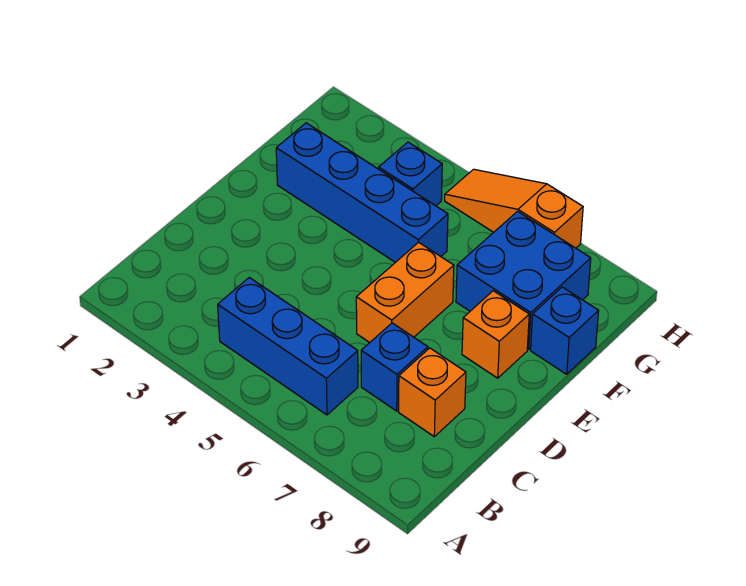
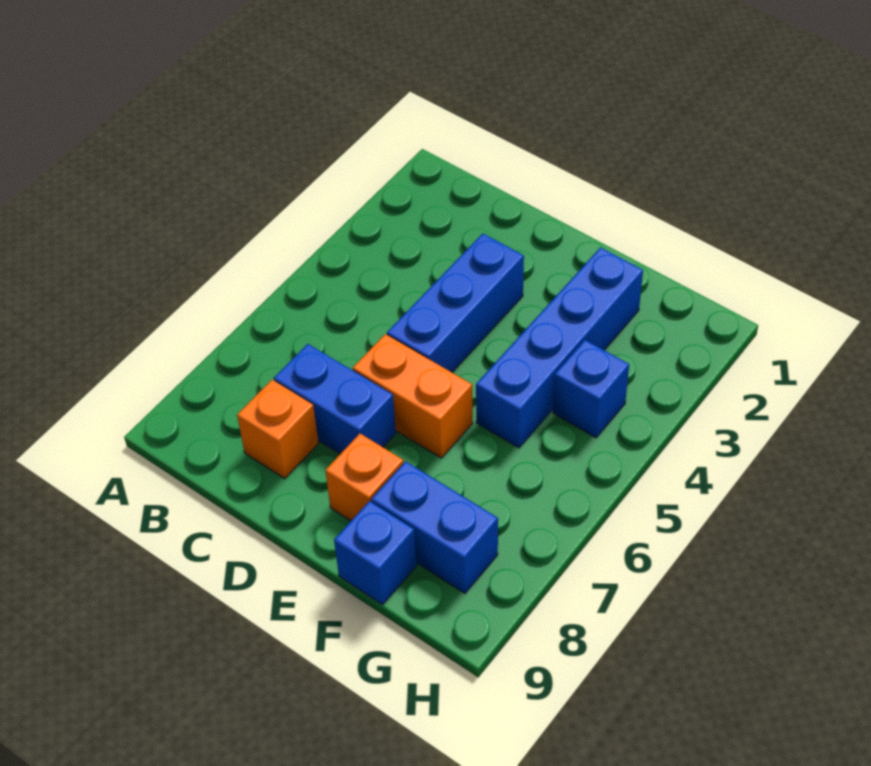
blue 1x3 brick [218,278,358,415] -> blue 1x3 brick moved to [387,234,524,372]
blue 1x1 brick [361,323,428,411] -> blue 1x2 brick [274,344,396,454]
blue 2x2 brick [456,212,591,349] -> blue 1x2 brick [371,461,498,593]
orange 1x3 slope [445,169,583,248] -> none

